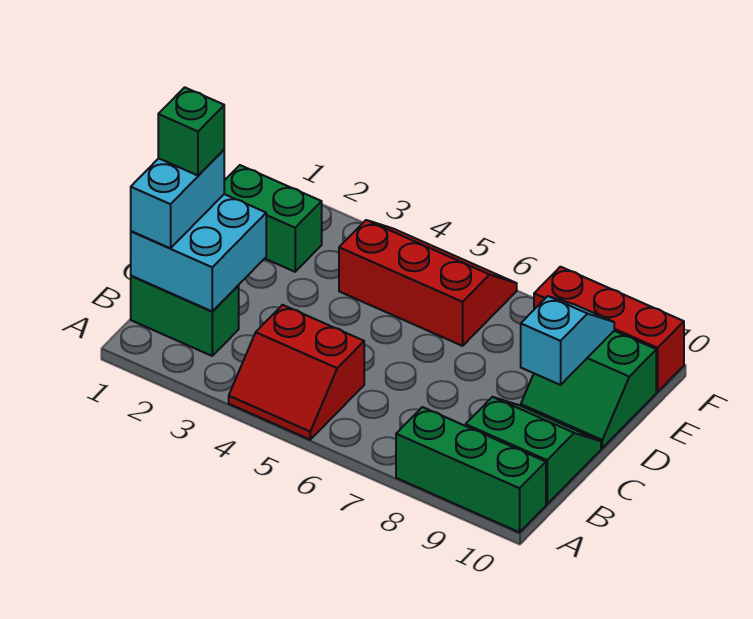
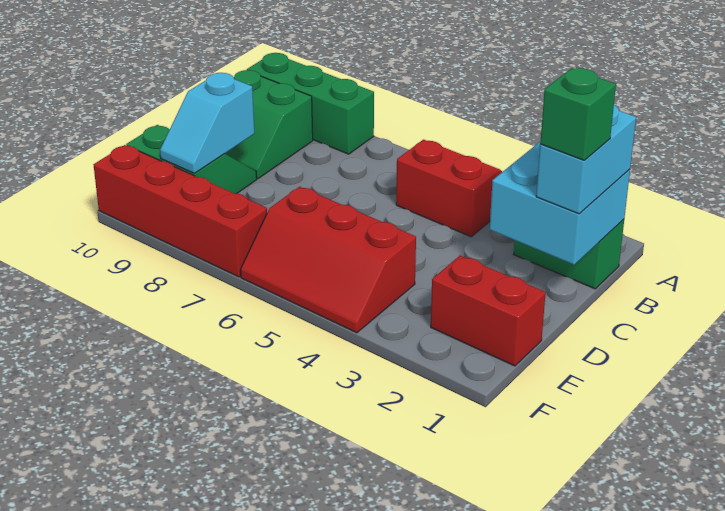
green 1x2 brick [224,165,322,272] -> red 1x2 brick [431,256,546,366]
red 1x3 brick [534,267,684,392] -> red 1x4 brick [94,145,267,277]

